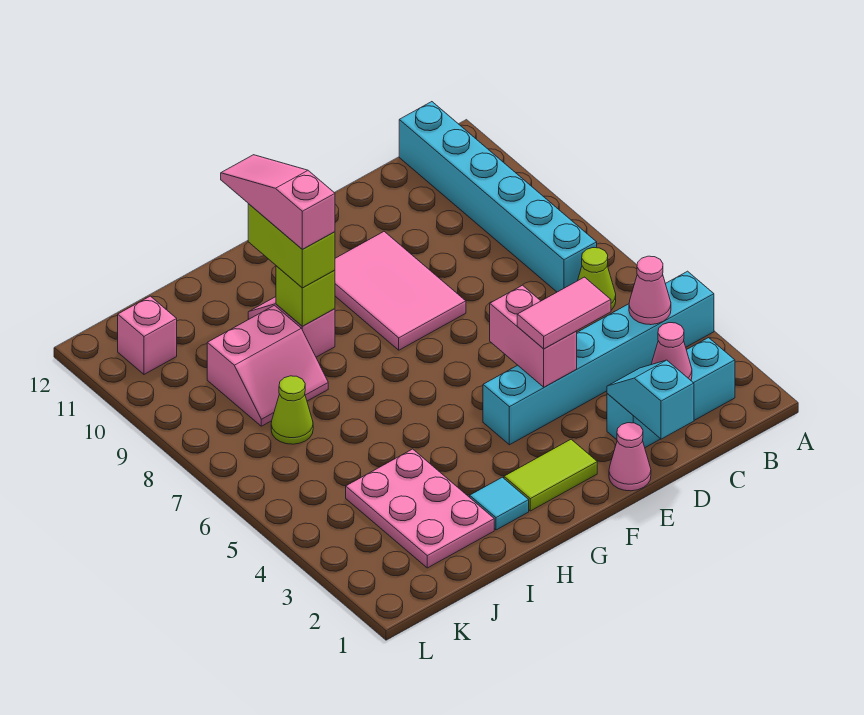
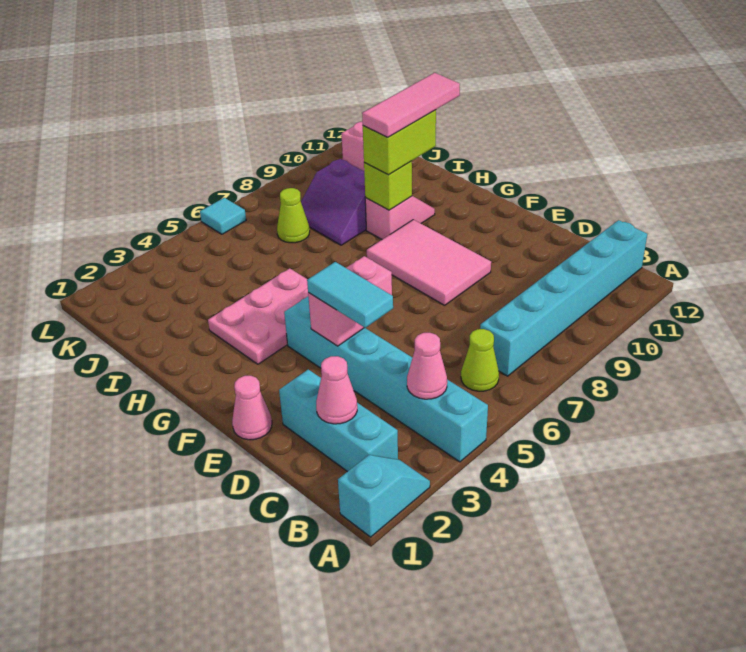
cyan 1x2 slope [607,360,694,439] -> cyan 1x2 slope moved to [338,455,430,537]
pink 1x2 tile [517,277,611,349] -> cyan 1x2 tile [307,262,393,328]
pink 2x3 tile [335,232,466,350] -> pink 2x3 tile turned to [367,220,491,305]
lime 1x2 tile [504,439,597,511] -> none
cyan 1x1 tile [470,477,529,530] -> cyan 1x1 tile moved to [200,198,246,234]
pink 1x3 slope [221,155,335,249] -> pink 1x3 tile [362,73,460,137]
pink 2x3 plate [346,449,494,568] -> pink 2x3 plate moved to [208,268,308,364]
pink 2x2 slope [207,305,328,426] -> purple 2x2 slope [301,159,366,245]

